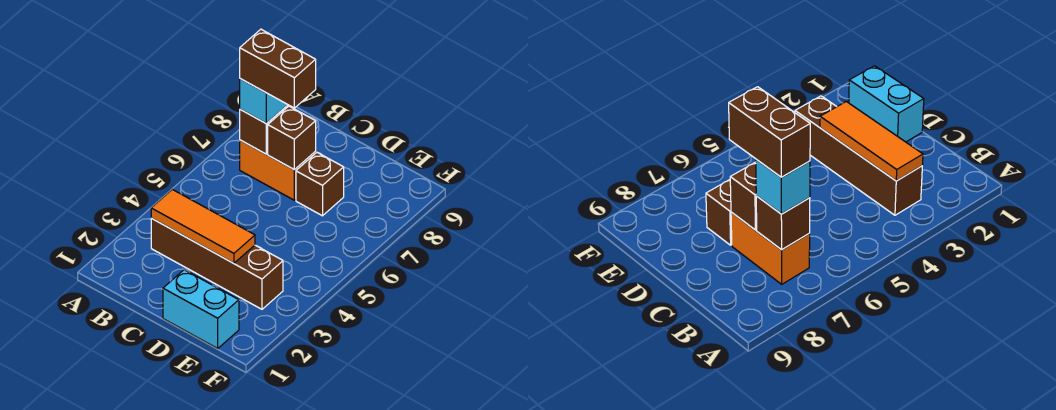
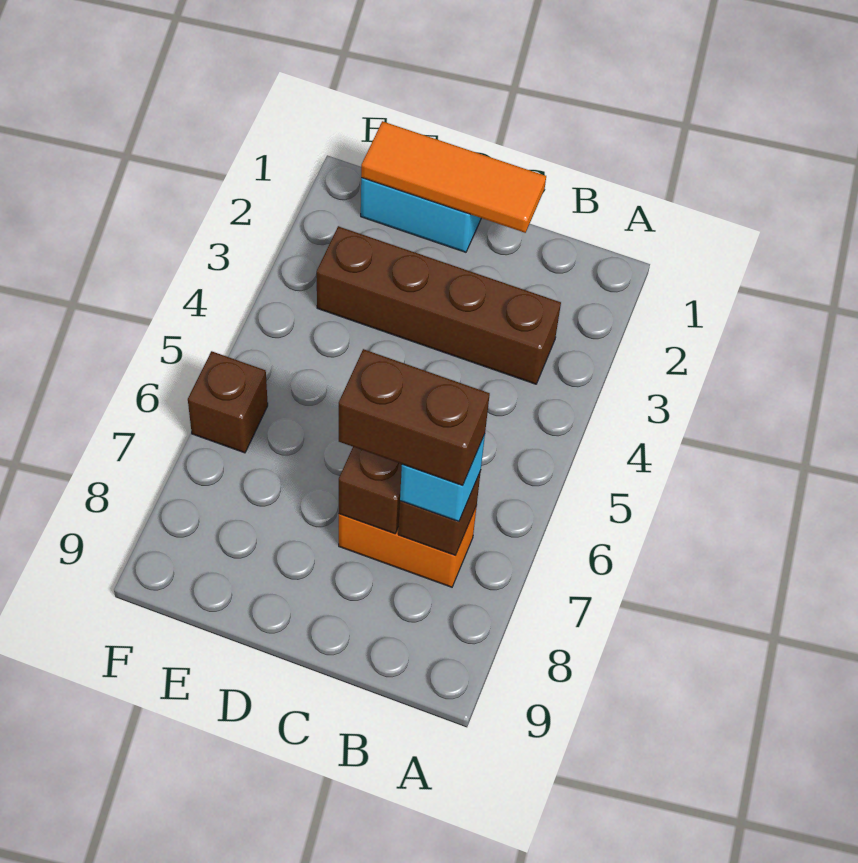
orange 1x3 tile [151,189,255,263] -> orange 1x3 tile moved to [361,121,546,233]
brown 1x1 brick [296,153,344,216] -> brown 1x1 brick moved to [188,351,268,453]

